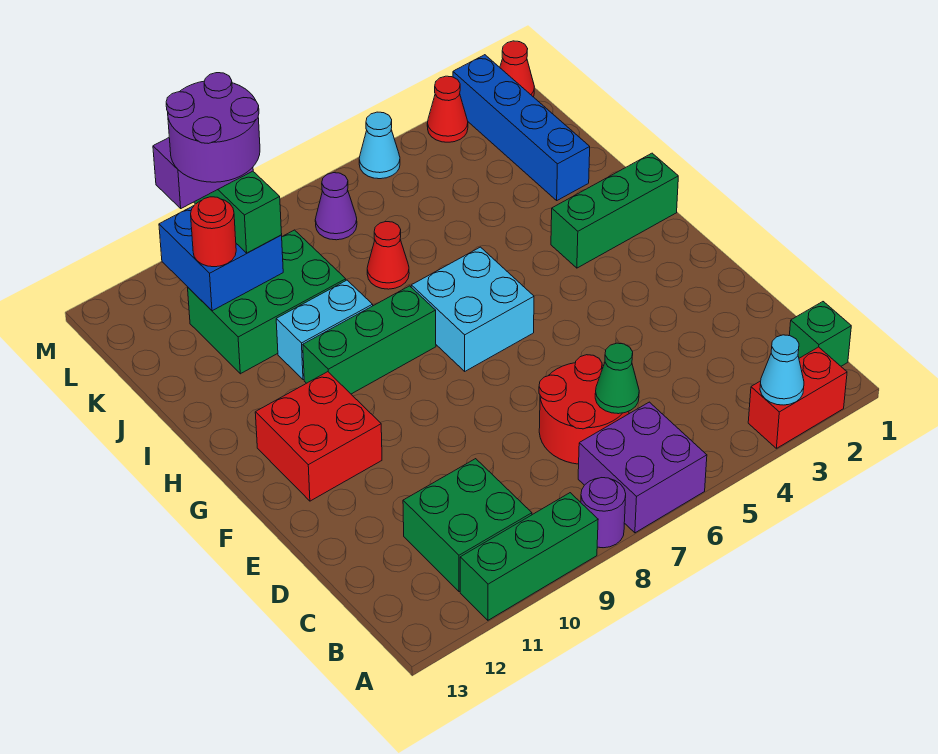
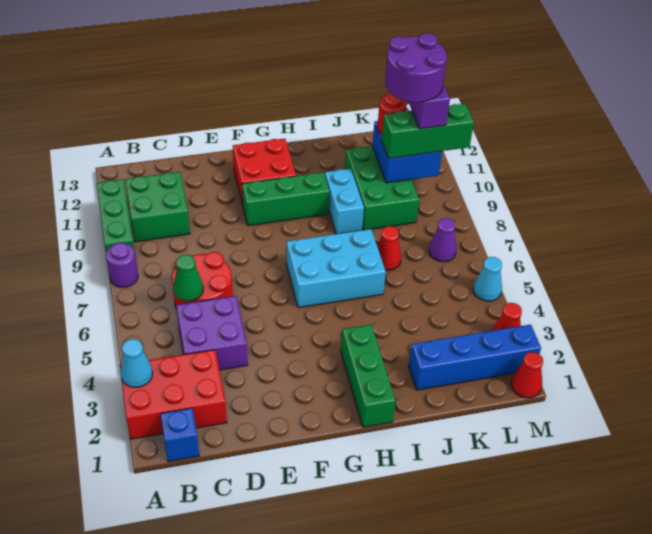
red 1x2 brick [748,347,847,448] -> red 2x3 brick [120,350,227,439]
purple 2x2 brick [578,402,707,533] -> purple 2x2 brick moved to [176,296,248,370]
green 1x1 brick [789,302,851,366] -> blue 1x1 brick [161,408,199,462]
cyan 2x2 brick [411,247,534,371] -> cyan 2x3 brick [286,229,386,308]
green 1x3 brick [303,286,436,394] -> green 1x3 brick turned to [242,172,330,226]

